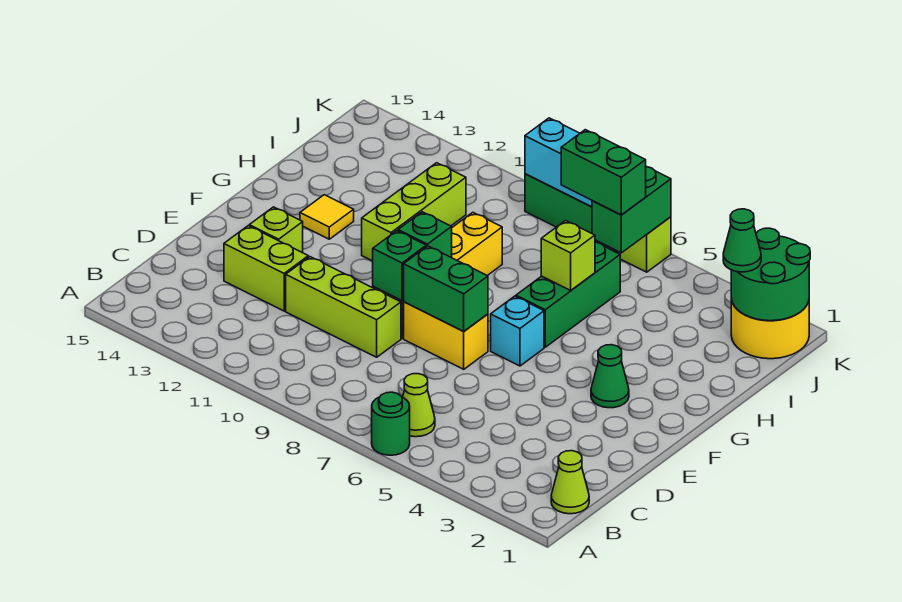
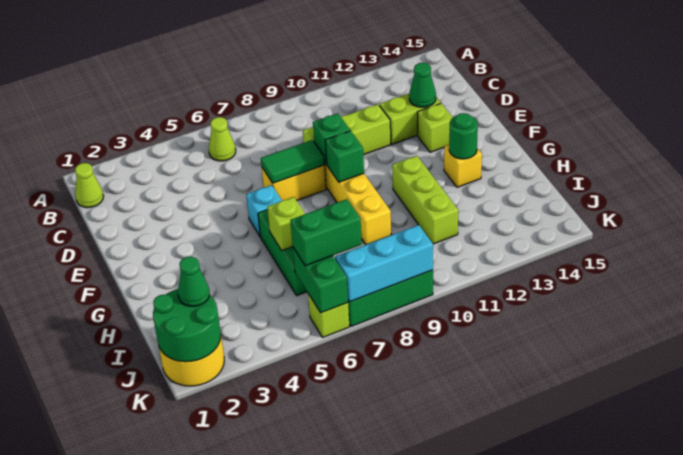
green 1x1 round brick [372,392,410,455] -> green 1x1 round brick moved to [449,113,478,159]
green 1x2 brick [404,246,488,331] -> green 1x2 tile [261,140,325,183]
green 1x1 cone [591,345,629,408] -> green 1x1 cone moved to [409,63,436,107]
yellow 1x1 tile [300,195,354,239] -> yellow 1x1 brick [444,144,482,187]

